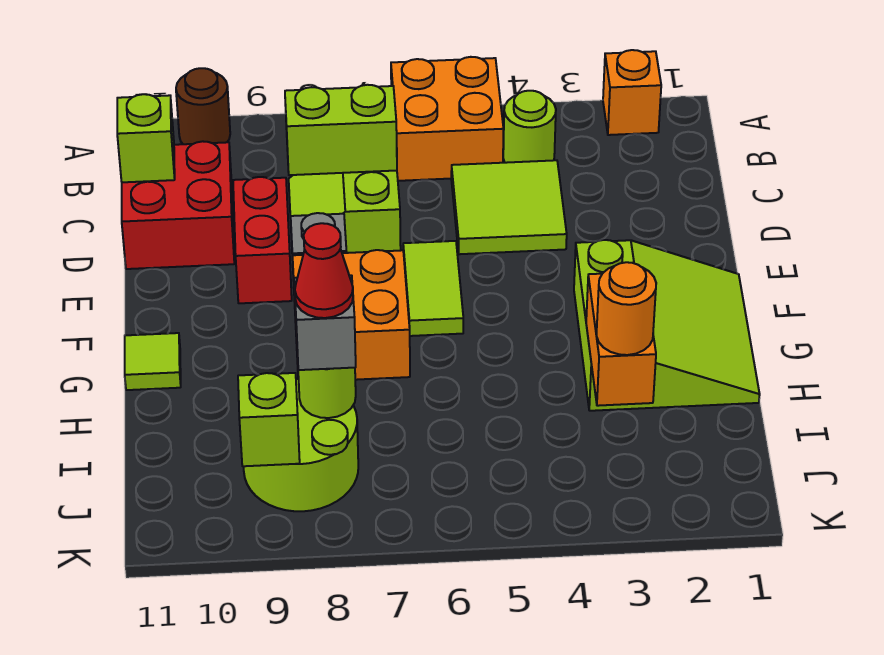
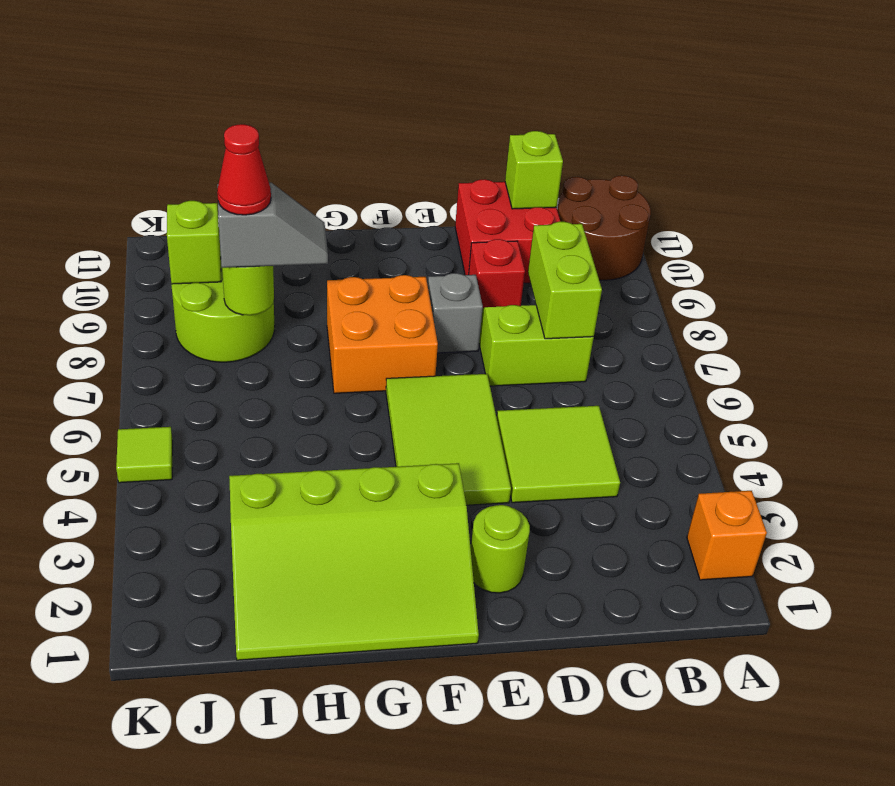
orange 2x2 brick [391,57,503,181] -> none
brown 1x1 round brick [176,68,230,144] -> brown 2x2 round brick [557,176,651,280]
lime 1x1 round brick [503,91,556,163] -> lime 1x1 round brick moved to [471,505,530,593]
red 1x2 brick [233,177,292,303] -> red 1x1 brick [469,239,525,308]
lime 1x2 tile [403,241,463,336] -> lime 2x3 tile [386,374,511,505]
lime 3x3 slope [574,240,760,411] -> lime 3x4 slope [229,463,479,660]
lime 1x1 tile [125,333,181,390] -> lime 1x1 tile moved to [116,427,173,483]
orange 1x2 brick [586,274,656,406] -> none
orange 1x1 round brick [596,262,656,355] -> none

